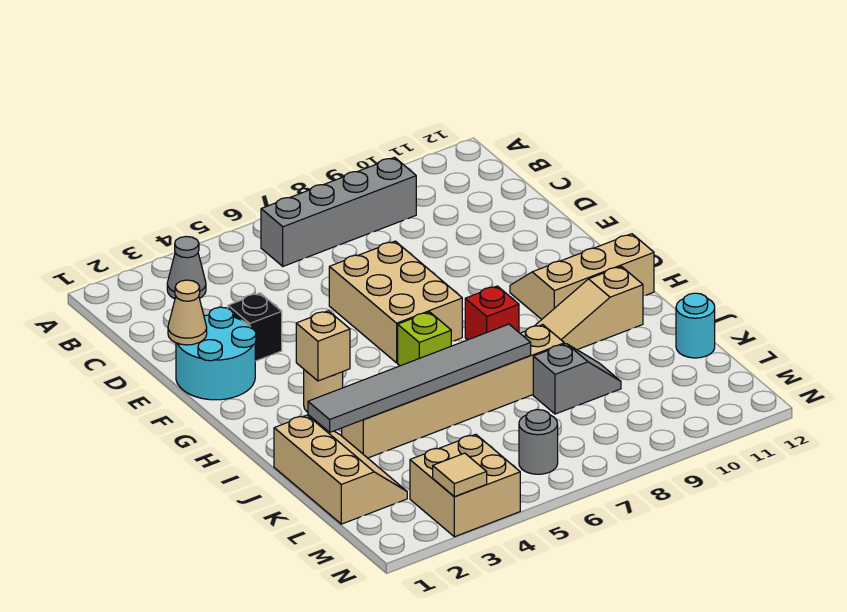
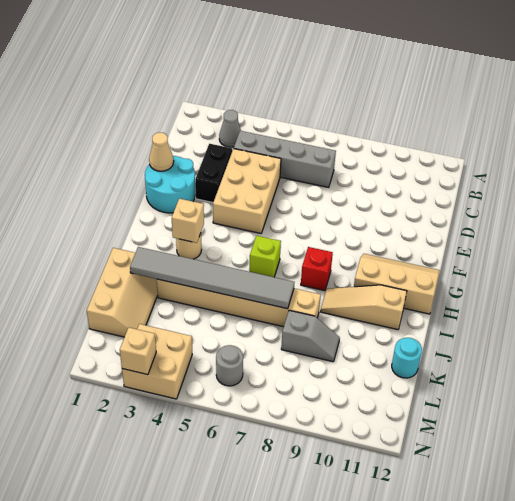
grey 1x4 brick [261,157,416,266] -> grey 1x4 brick moved to [234,131,336,187]
black 1x1 brick [228,293,282,361] -> black 1x2 brick [195,144,232,202]
tan 2x3 brick [329,241,462,363] -> tan 2x3 brick moved to [213,149,281,233]
tan 1x1 tile [433,453,487,497] -> tan 1x1 brick [120,328,156,375]

